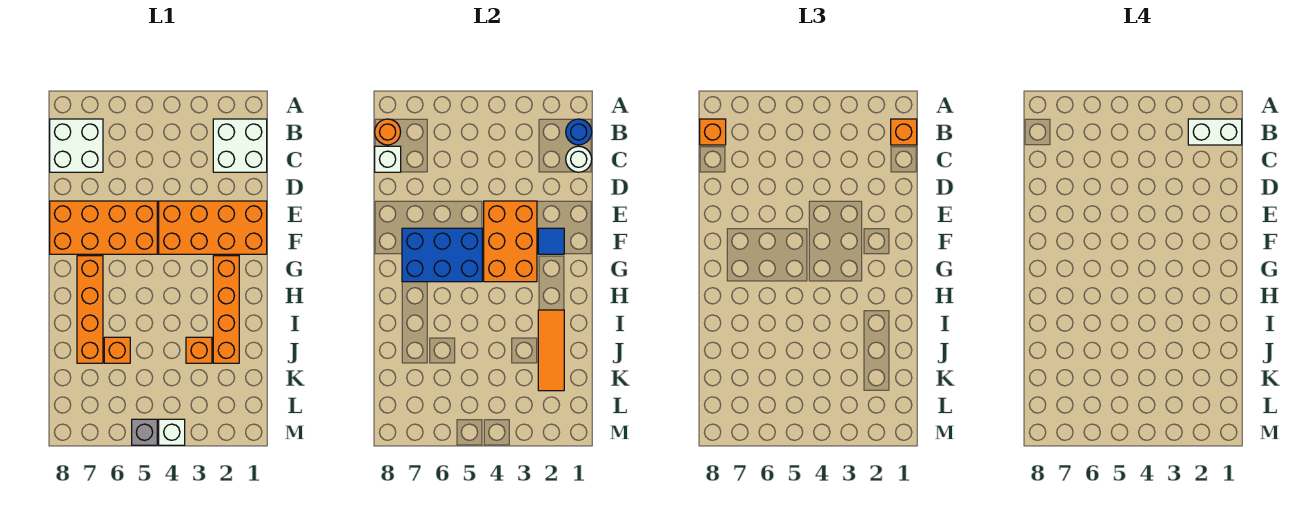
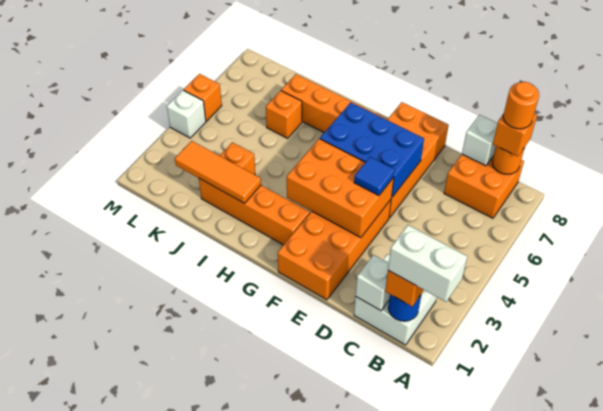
white 1x2 brick [1188,119,1242,145] -> white 1x2 brick turned to [388,225,467,302]
white 2x2 brick [50,119,103,172] -> orange 2x2 brick [444,154,524,218]
none -> orange 1x1 round brick [503,82,539,129]
white 1x1 round brick [566,146,592,172] -> white 1x1 brick [355,255,390,311]
blue 1x1 tile [538,228,564,254] -> blue 1x1 tile moved to [354,157,395,196]
blue 2x3 brick [402,228,482,282] -> blue 2x3 brick turned to [320,102,424,197]
grey 1x1 brick [132,419,157,445] -> orange 1x1 brick [184,74,222,121]

